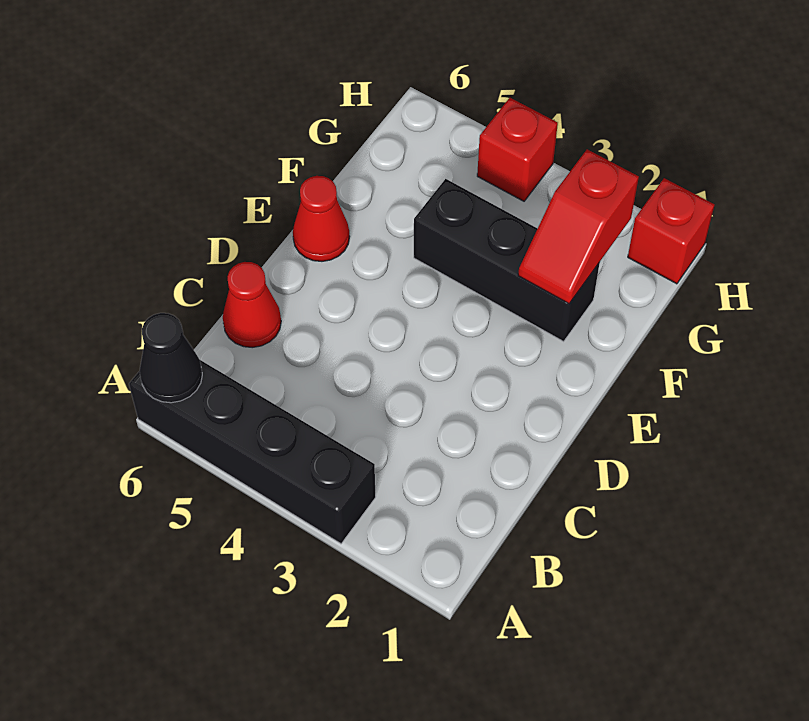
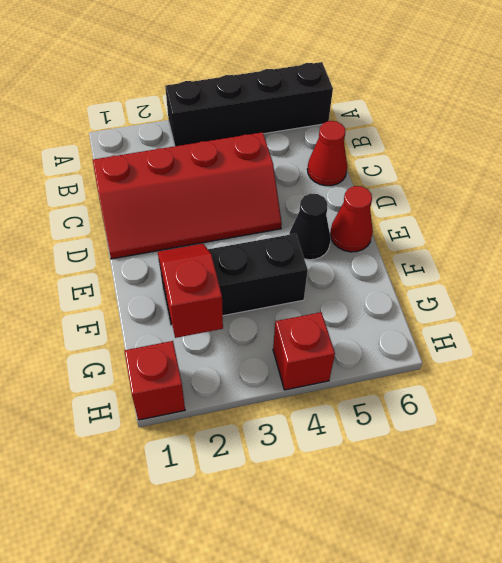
black 1x1 cone [140,313,202,403] -> black 1x1 cone moved to [289,194,331,260]
none -> red 2x4 slope [93,132,282,259]

